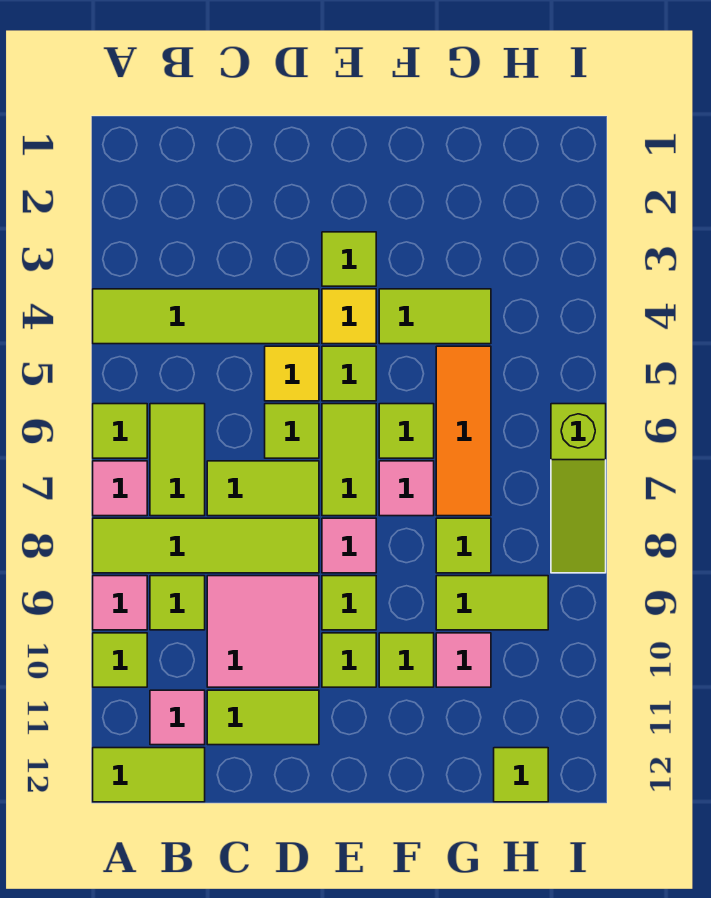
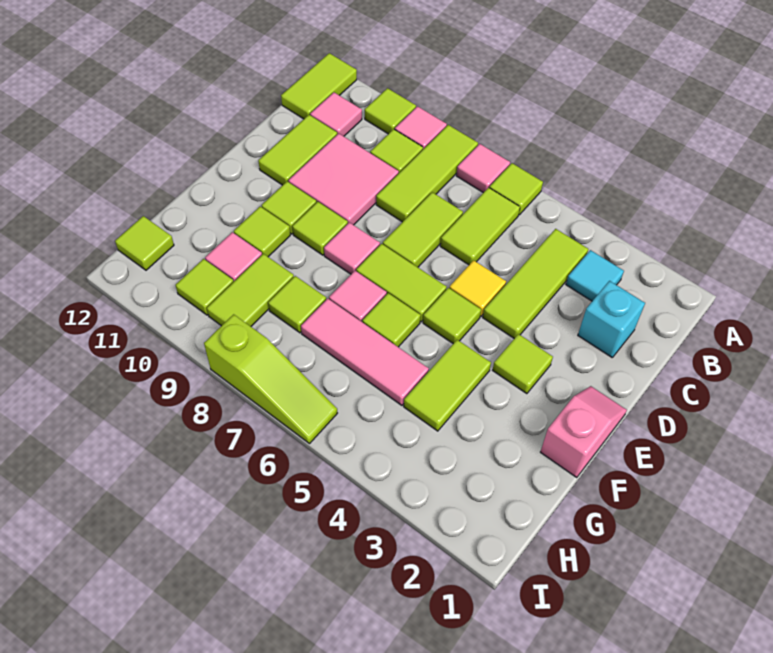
lime 1x4 tile [93,289,319,344] -> lime 1x3 tile [483,229,588,338]
lime 1x4 tile [93,518,319,573] -> lime 1x3 tile [376,125,478,222]
none -> cyan 1x1 tile [566,250,624,301]
lime 1x2 tile [150,404,205,516] -> lime 1x2 tile turned to [440,188,520,265]
none -> cyan 1x1 brick [578,281,645,358]
lime 1x1 tile [265,404,319,458] -> lime 1x1 tile moved to [175,259,234,315]
none -> pink 1x2 slope [541,386,627,478]
yellow 1x1 tile [322,289,376,344] -> none
orange 1x3 tile [436,346,491,516] -> pink 1x3 tile [301,298,429,405]
lime 1x3 slope [551,404,606,573] -> lime 1x3 slope turned to [204,314,337,444]

